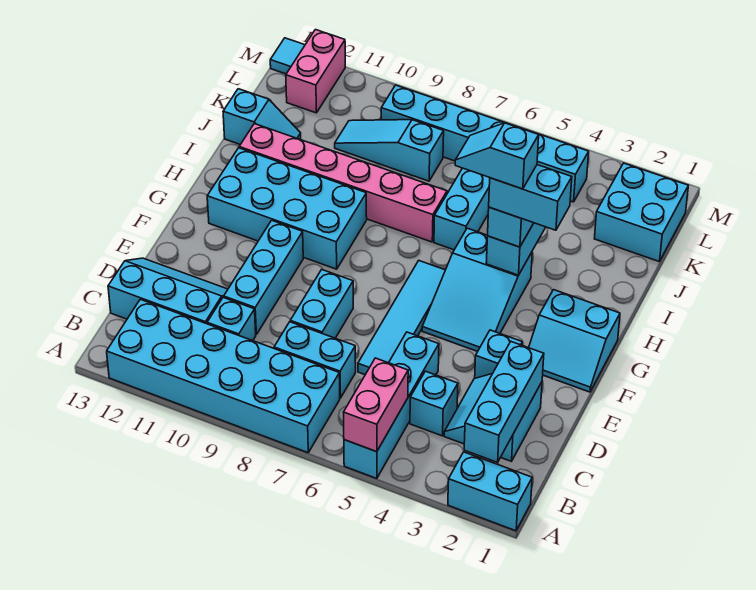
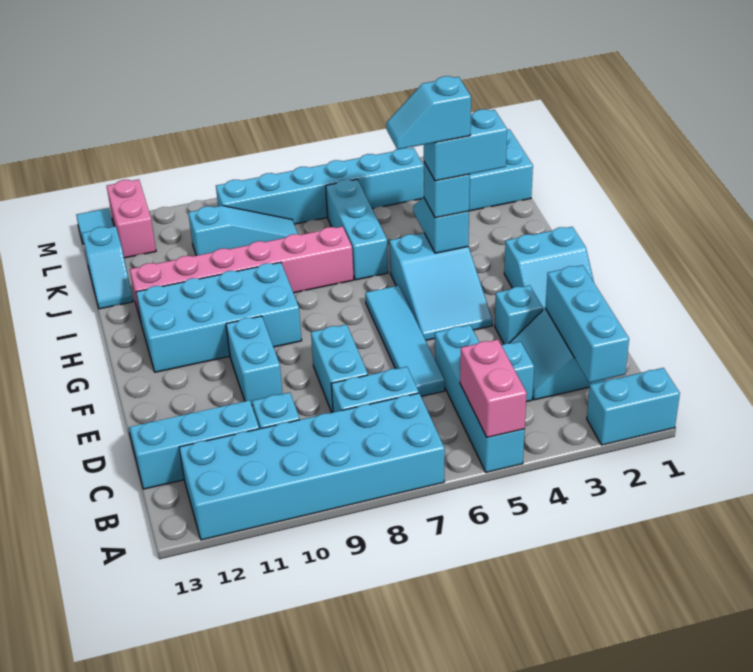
cyan 1x3 brick [224,220,303,335] -> cyan 1x2 brick [226,316,283,406]
cyan 1x2 slope [223,89,301,145] -> cyan 1x2 slope turned to [82,226,133,309]
cyan 1x3 slope [335,120,444,181] -> cyan 1x3 slope turned to [188,206,298,256]

